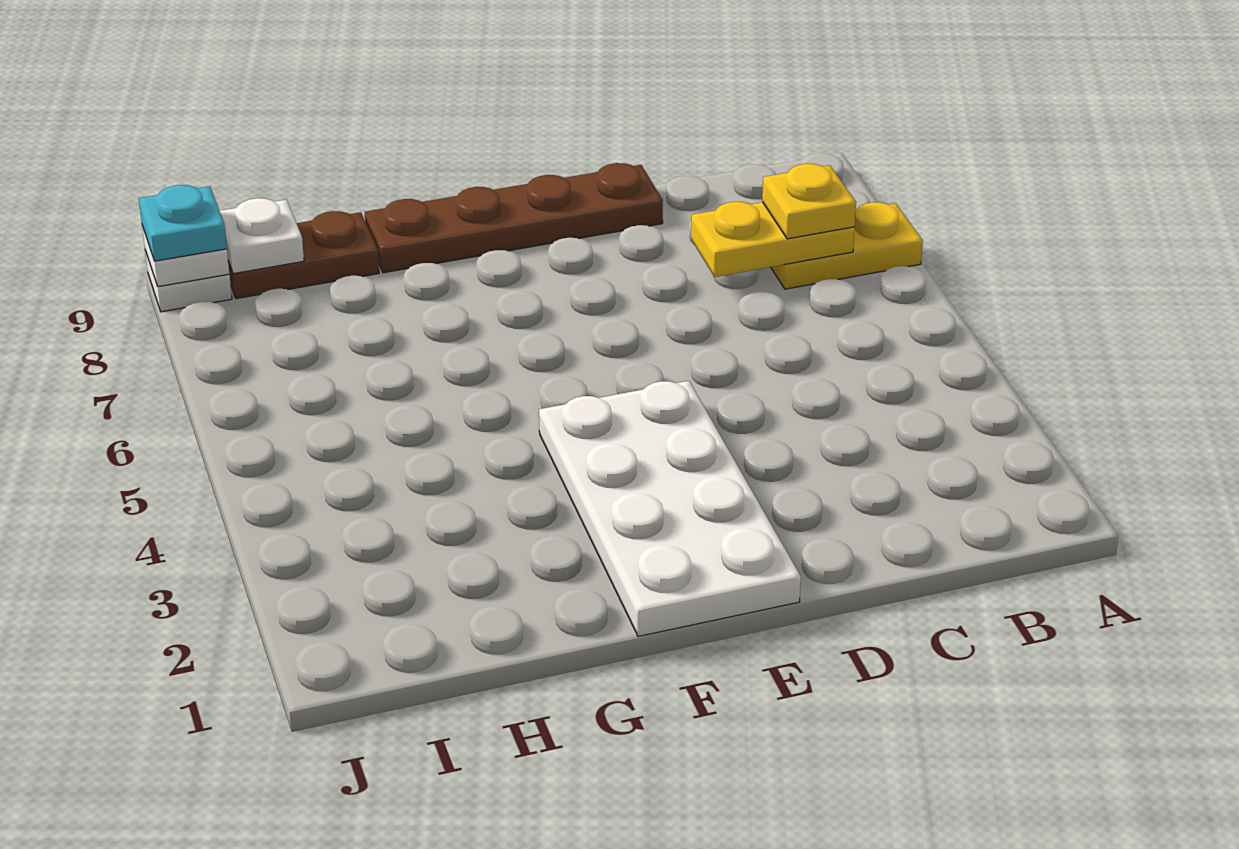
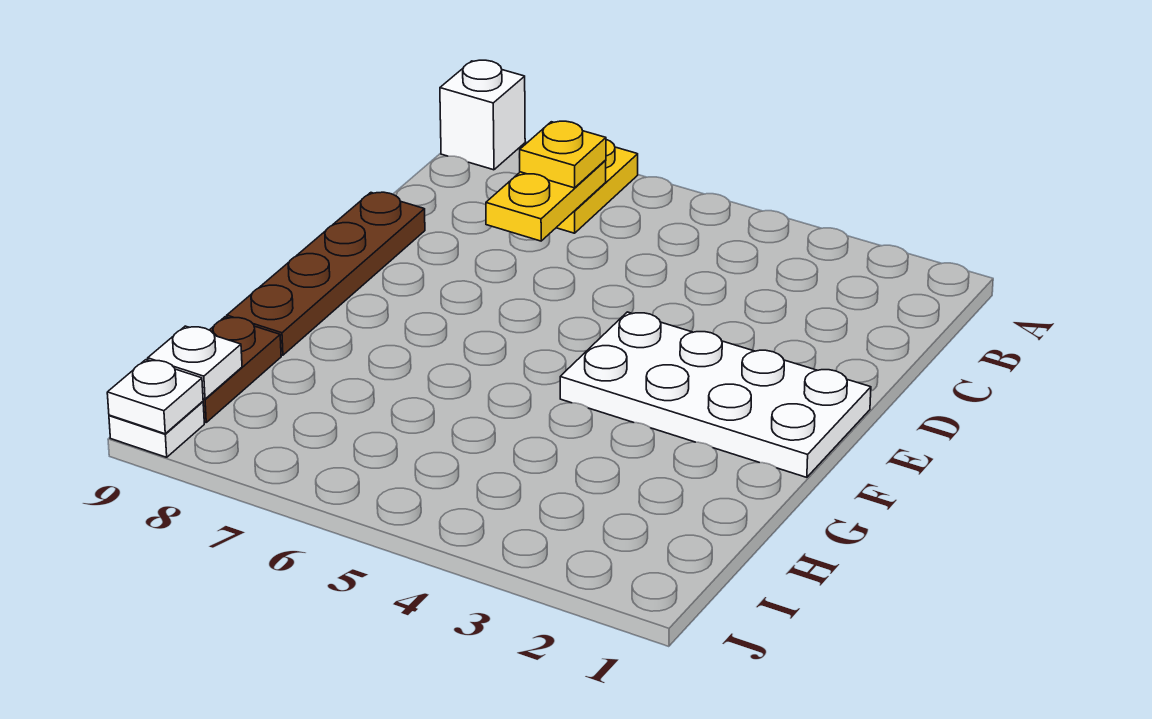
none -> white 1x1 brick [440,60,525,170]
cyan 1x1 plate [139,185,227,261] -> none

